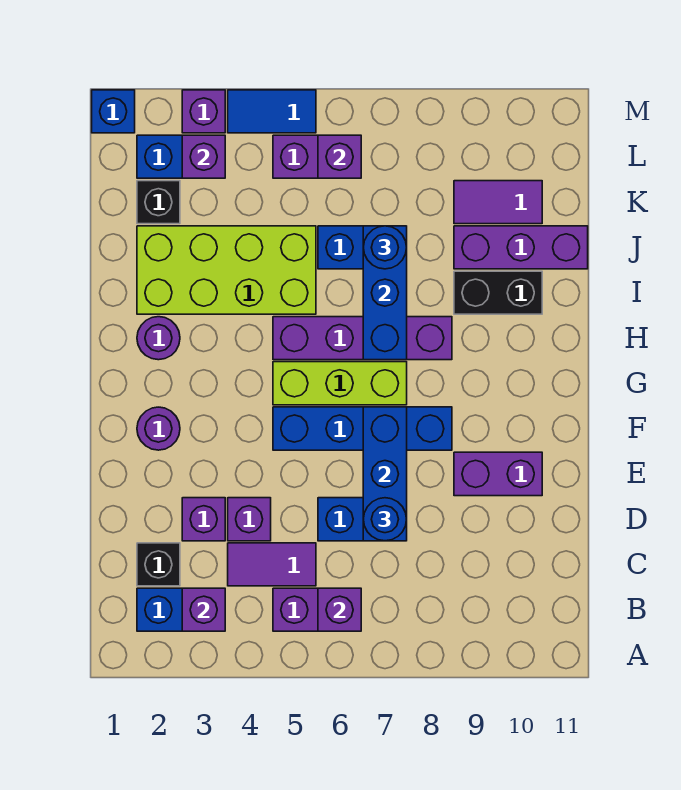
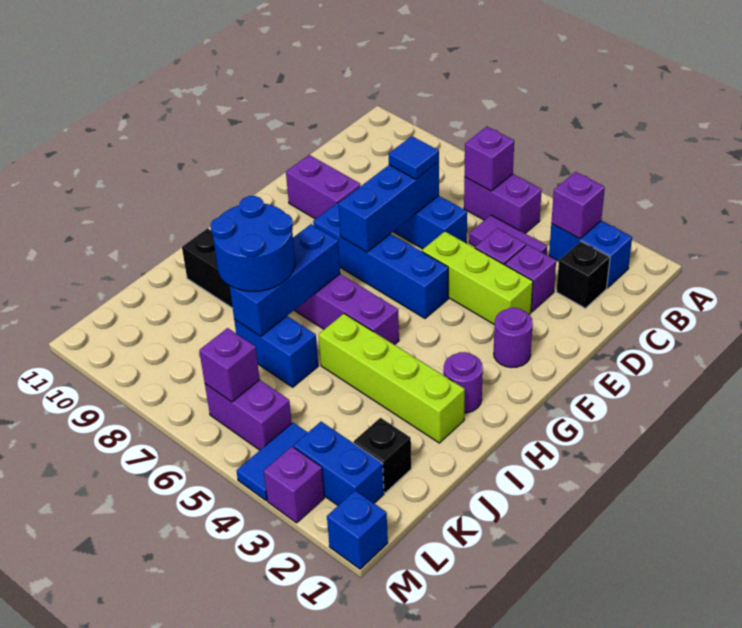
blue 1x1 round brick [363,498,407,541] -> blue 1x1 tile [388,136,439,179]
lime 1x3 brick [273,362,407,405] -> lime 1x3 brick moved to [422,232,533,325]
lime 2x4 brick [137,226,316,314] -> lime 1x4 brick [319,314,465,443]
blue 1x1 round brick [363,226,407,269] -> blue 2x2 round brick [211,196,295,291]
purple 1x3 brick [454,226,588,269] -> none
purple 1x2 tile [454,181,542,224] -> none
purple 1x1 brick [182,135,225,178] -> none
blue 1x2 tile [228,90,316,133] -> blue 1x2 tile turned to [237,423,308,501]

